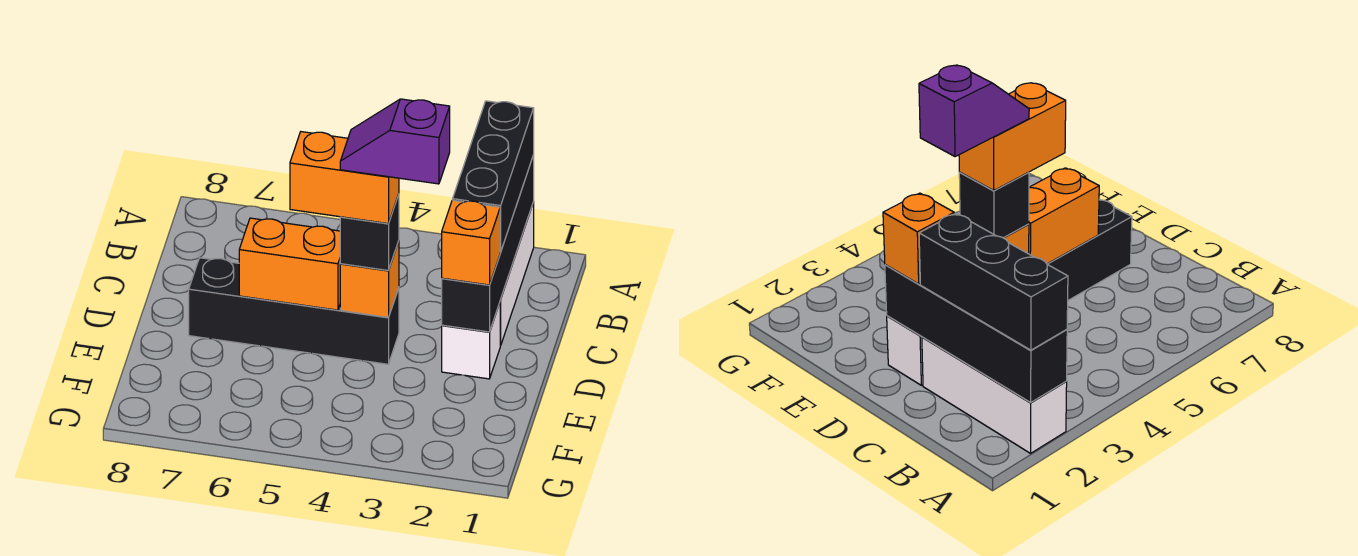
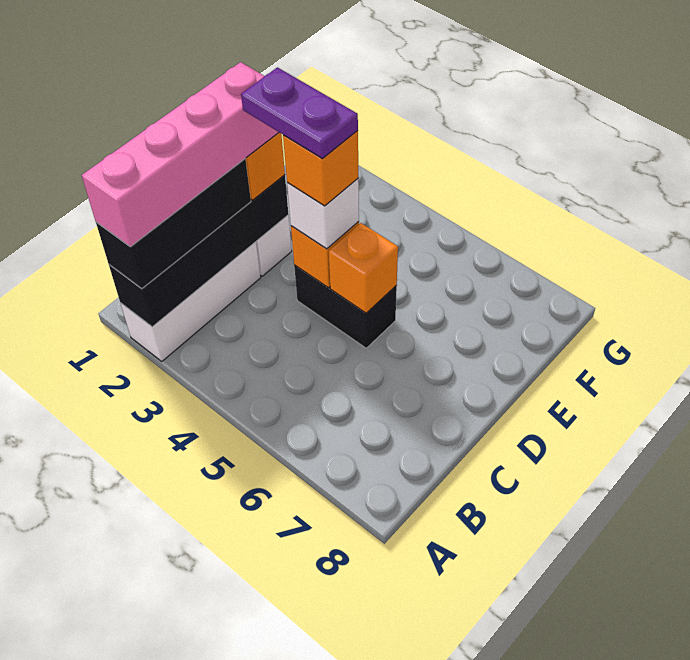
none -> pink 1x4 brick [82,62,279,247]
purple 1x2 slope [340,99,450,184] -> purple 1x2 plate [241,67,358,159]
black 1x4 brick [189,258,399,364] -> black 1x2 brick [294,265,397,348]
black 1x1 brick [340,194,399,271] -> white 1x1 brick [287,179,359,249]
orange 1x2 brick [290,132,399,224] -> orange 1x1 brick [283,131,358,206]
orange 1x2 brick [239,218,340,310] -> orange 1x1 brick [329,223,398,313]

